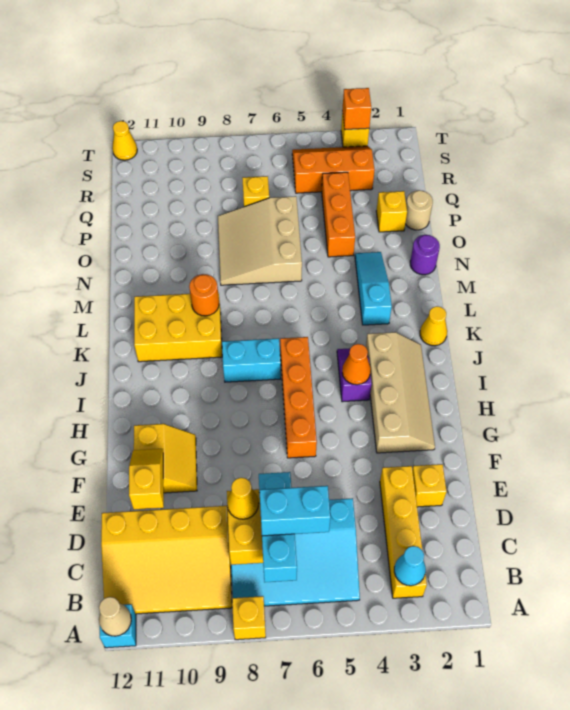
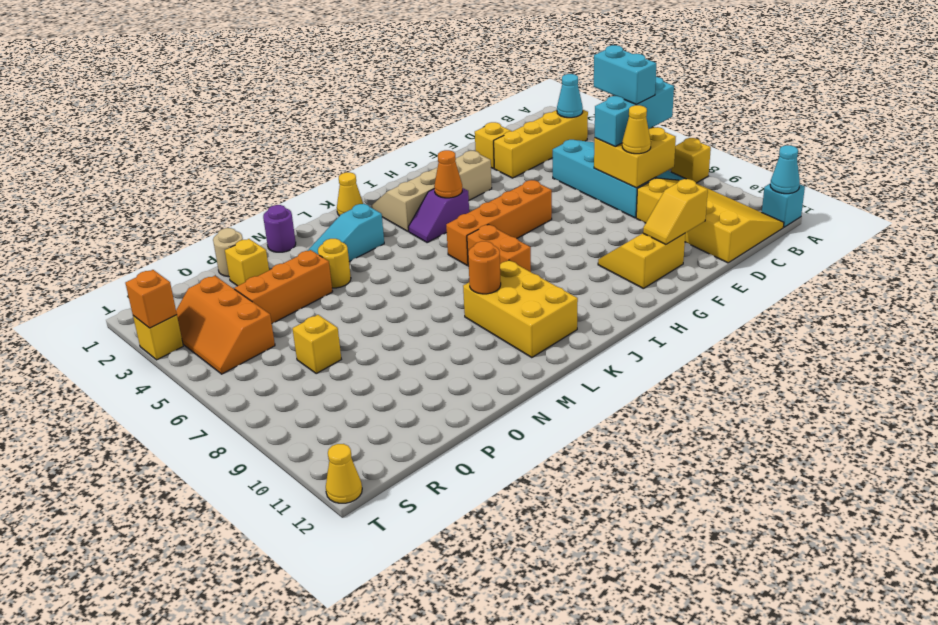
tan 1x1 cone [99,597,131,636] -> cyan 1x1 cone [770,145,800,194]
cyan 1x2 brick [222,338,281,382] -> orange 1x2 brick [467,224,531,272]
none -> yellow 1x1 round brick [318,239,351,288]
tan 3x3 slope [218,196,302,285] -> none

